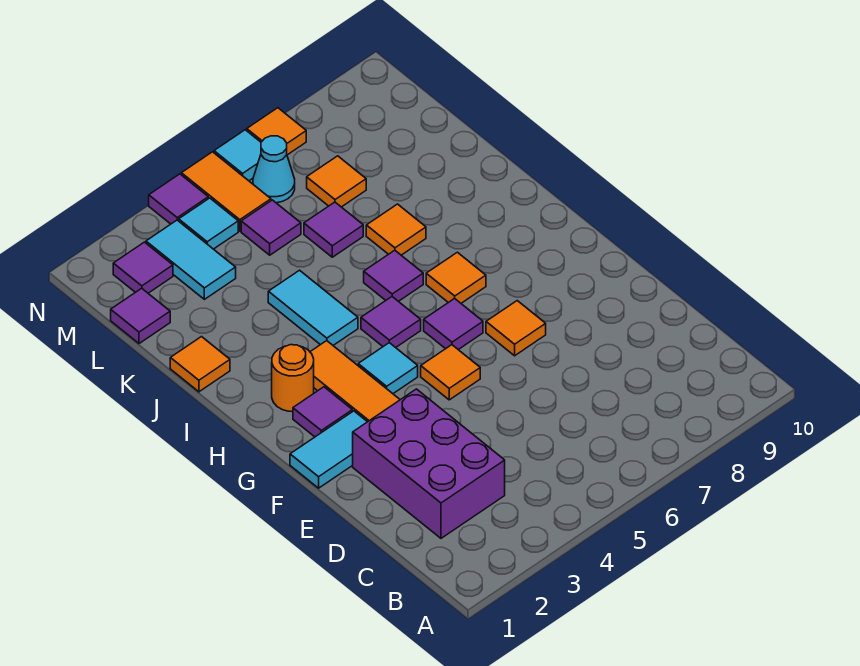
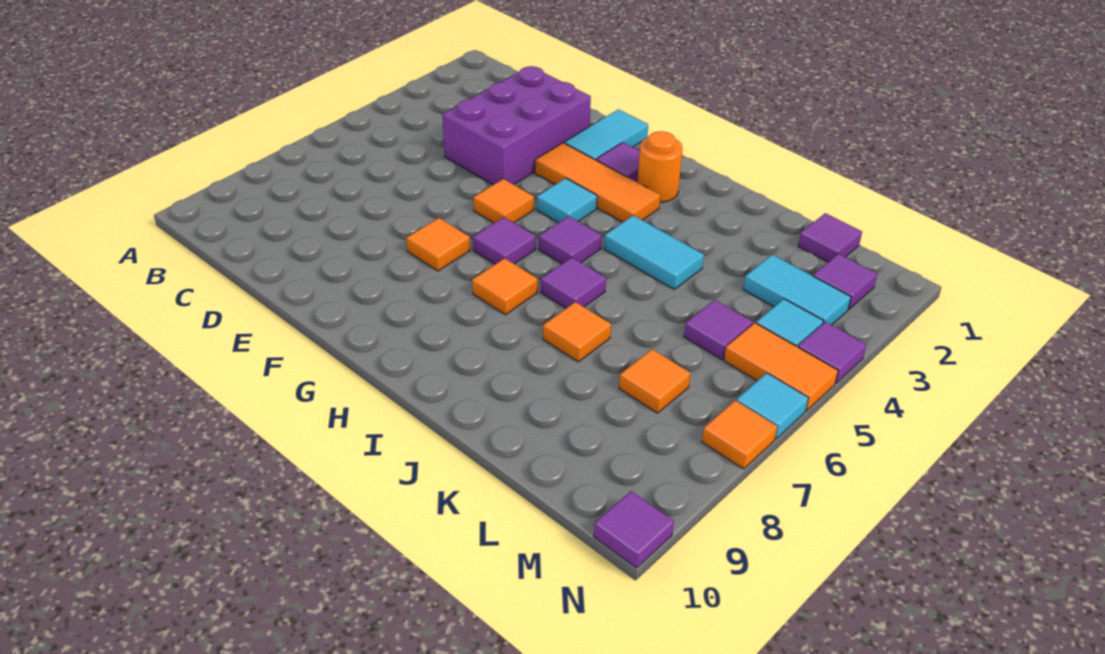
purple 2x3 brick [353,389,505,538] -> purple 2x3 brick turned to [442,66,591,185]
orange 1x1 tile [170,337,230,392] -> none
purple 1x1 tile [304,202,363,257] -> purple 1x1 tile moved to [594,491,674,568]
cyan 1x1 cone [253,136,295,203] -> none

